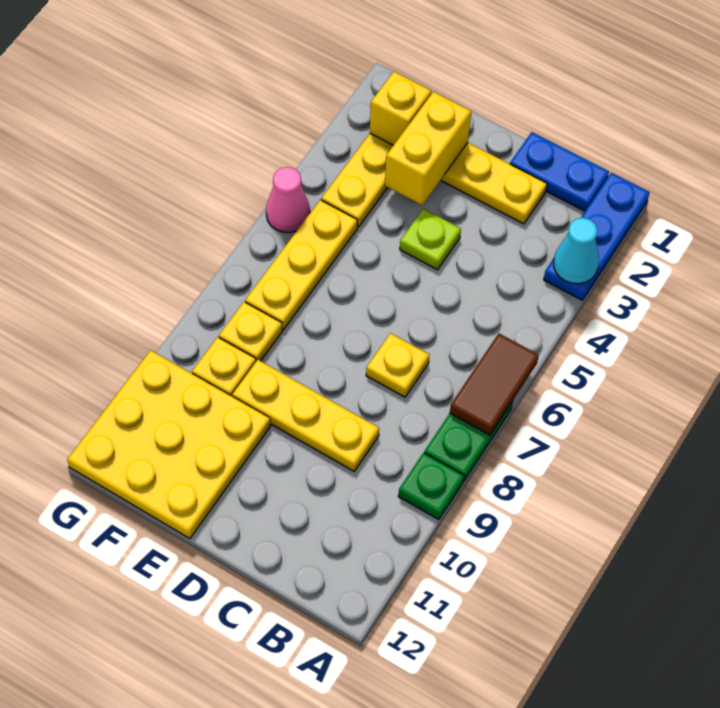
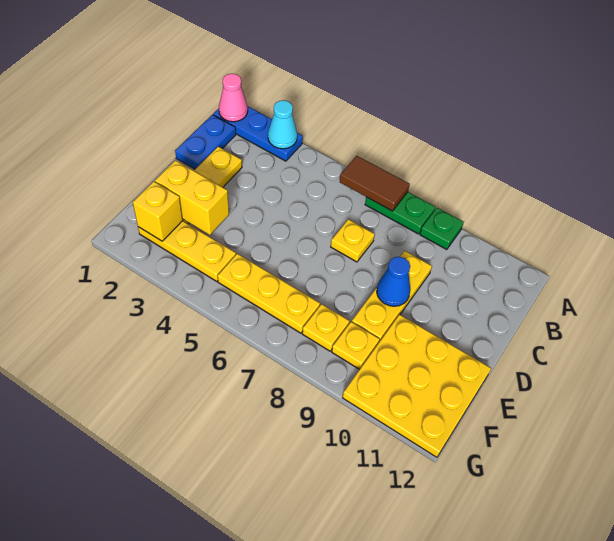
lime 1x1 plate [400,209,461,270] -> none
none -> blue 1x1 cone [377,257,410,306]
pink 1x1 cone [266,167,310,233] -> pink 1x1 cone moved to [219,74,248,122]

